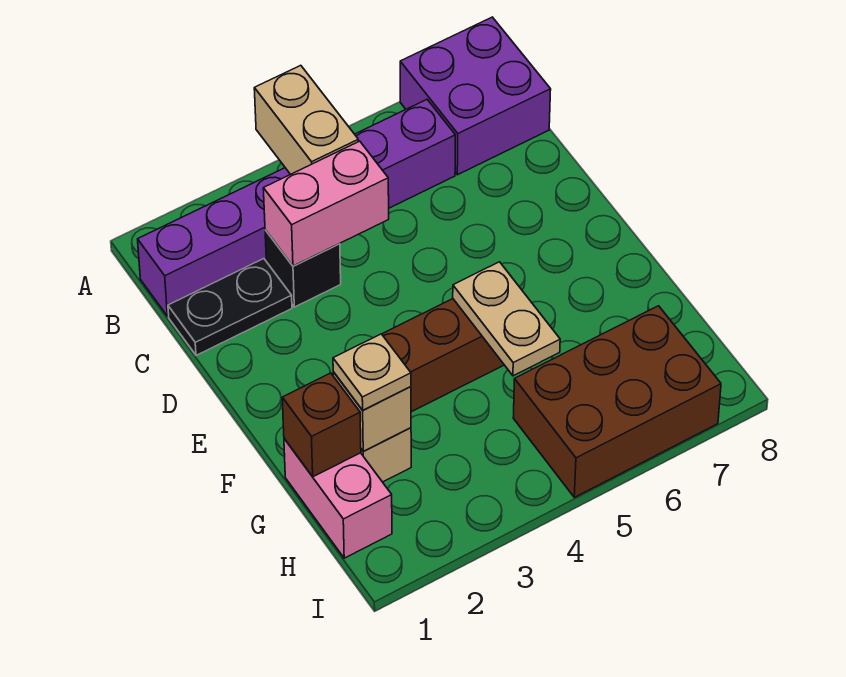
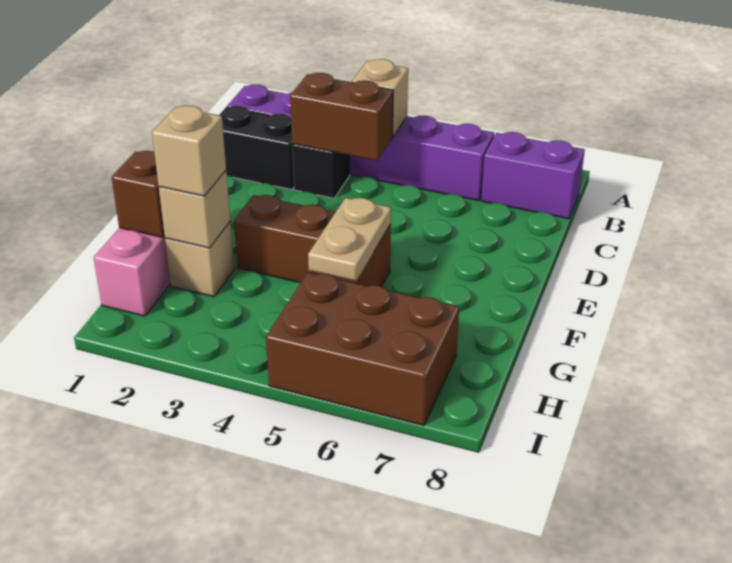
tan 1x2 brick [254,65,358,174] -> tan 1x1 brick [352,59,408,136]
purple 2x2 brick [400,17,551,175] -> purple 1x2 brick [481,132,585,219]
black 1x2 plate [168,259,292,355] -> black 1x2 brick [219,106,294,190]
pink 1x2 brick [263,141,389,266] -> brown 1x2 brick [290,73,393,161]
tan 1x1 plate [333,334,411,410] -> tan 1x1 brick [152,106,226,196]

